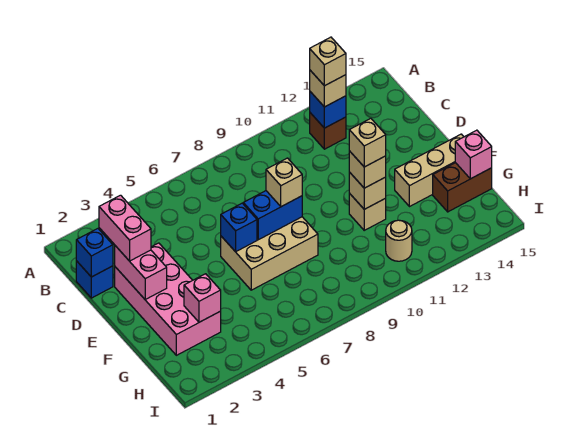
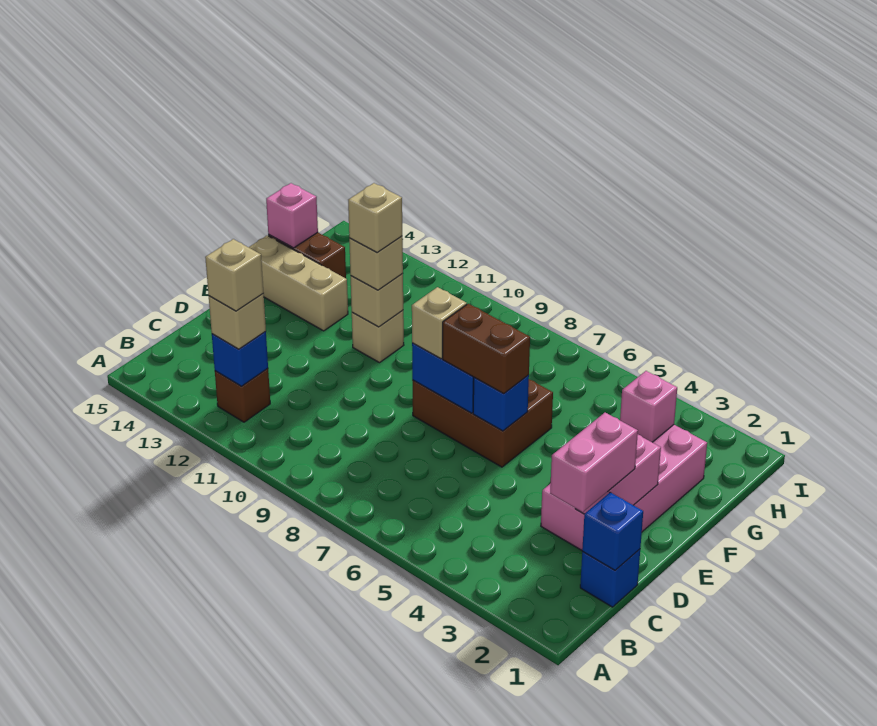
tan 2x3 brick [221,217,318,290] -> brown 2x3 brick [412,379,553,467]
none -> brown 1x2 brick [443,304,530,394]
tan 1x1 round brick [386,220,412,261] -> none

